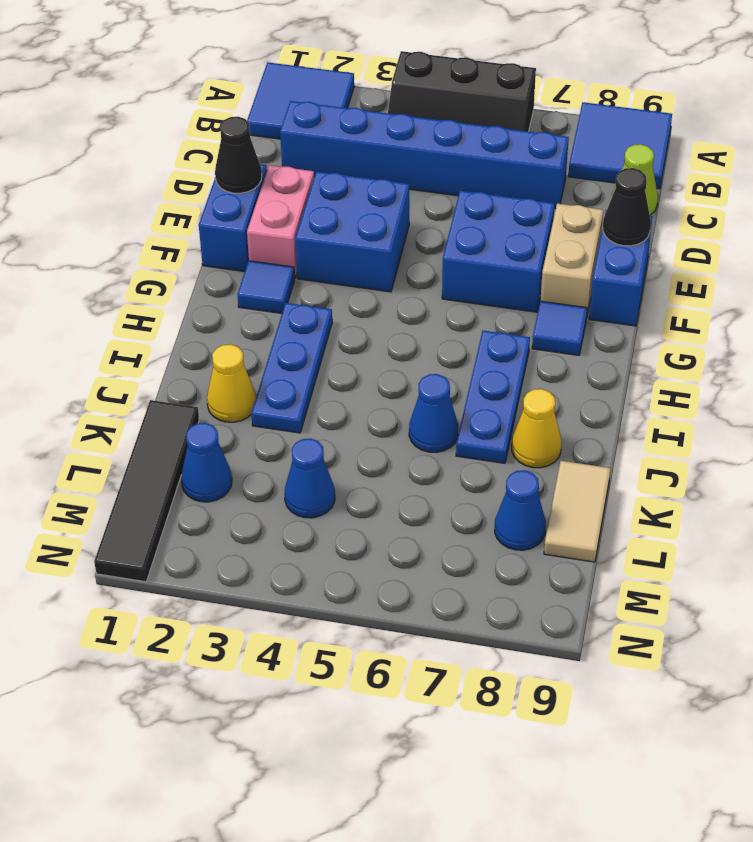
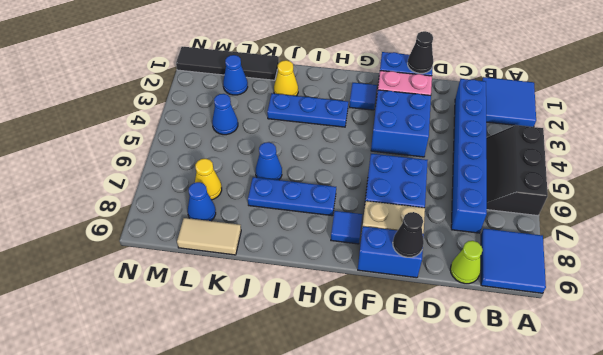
yellow 1x1 cone [512,389,561,468] -> yellow 1x1 cone moved to [195,159,222,200]

